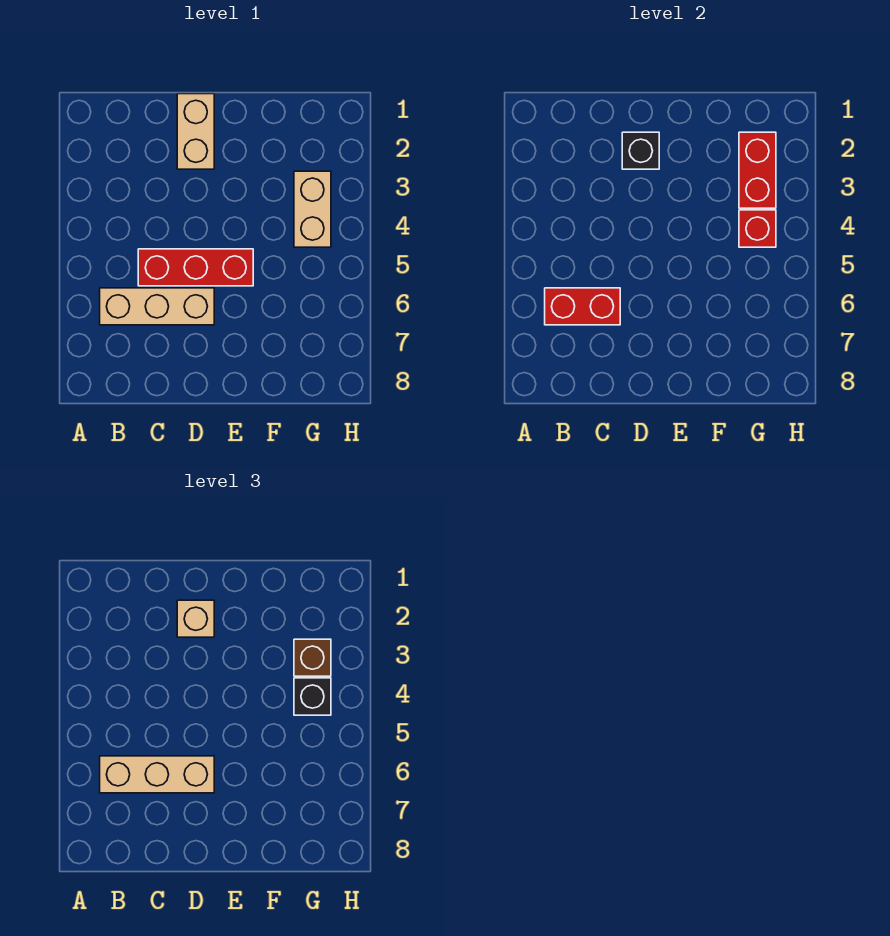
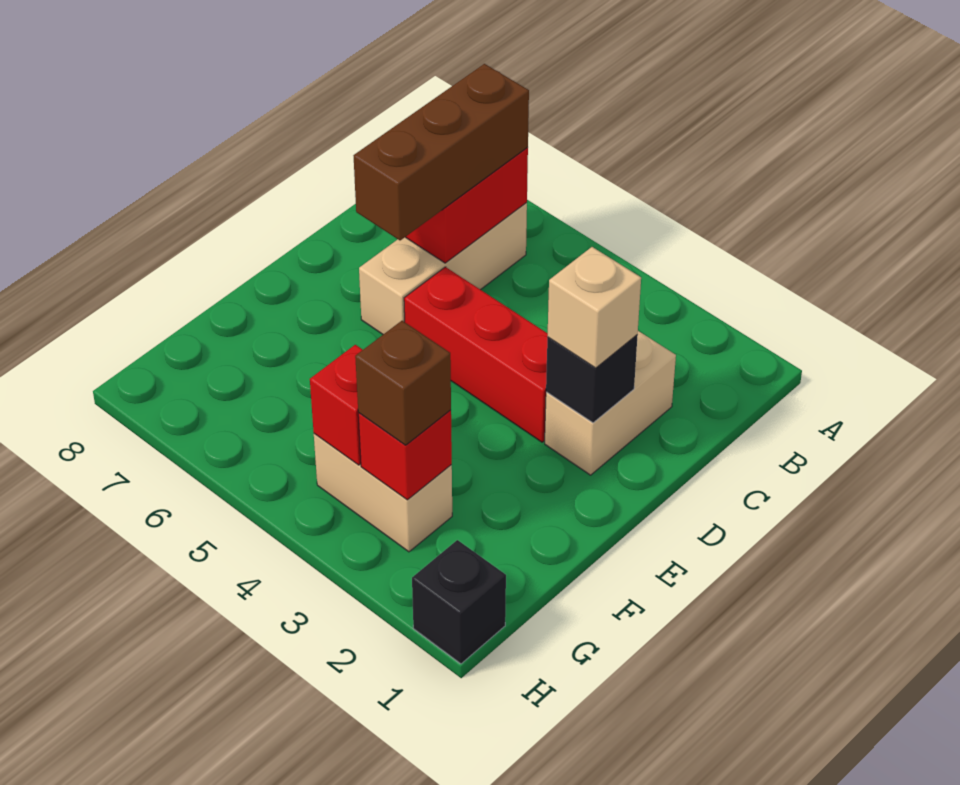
tan 1x3 brick [100,756,214,793] -> brown 1x3 brick [353,64,529,240]
red 1x3 brick [138,249,253,286] -> red 1x3 brick turned to [404,267,548,442]
tan 1x2 brick [177,94,214,169] -> tan 1x2 brick turned to [545,331,676,475]
red 1x2 brick [739,132,776,208] -> red 1x1 brick [358,410,452,500]
black 1x1 brick [294,678,331,715] -> black 1x1 brick moved to [412,540,506,664]

